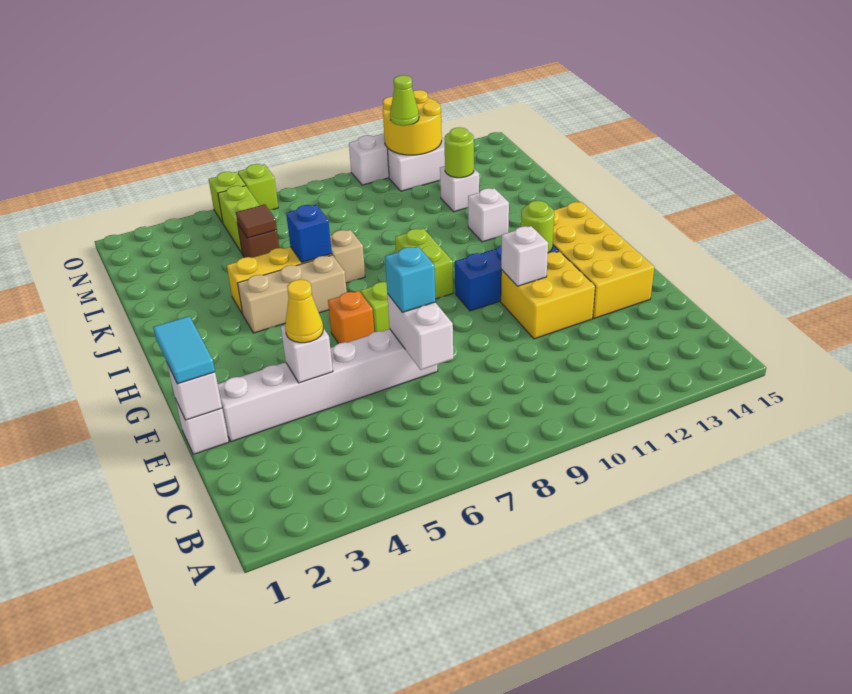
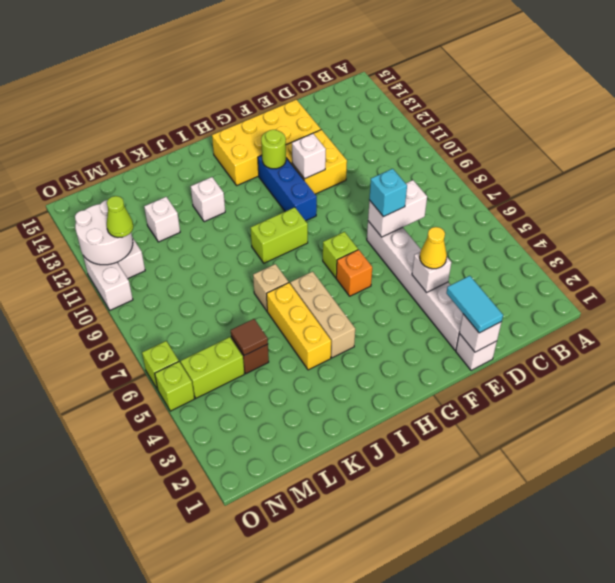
cyan 1x2 tile [153,316,215,384] -> cyan 1x2 tile turned to [447,276,503,333]
blue 1x1 brick [286,205,332,263] -> none
lime 1x1 round brick [444,127,474,178] -> none
yellow 2x2 round brick [383,90,442,155] -> white 2x2 round brick [75,200,133,265]

